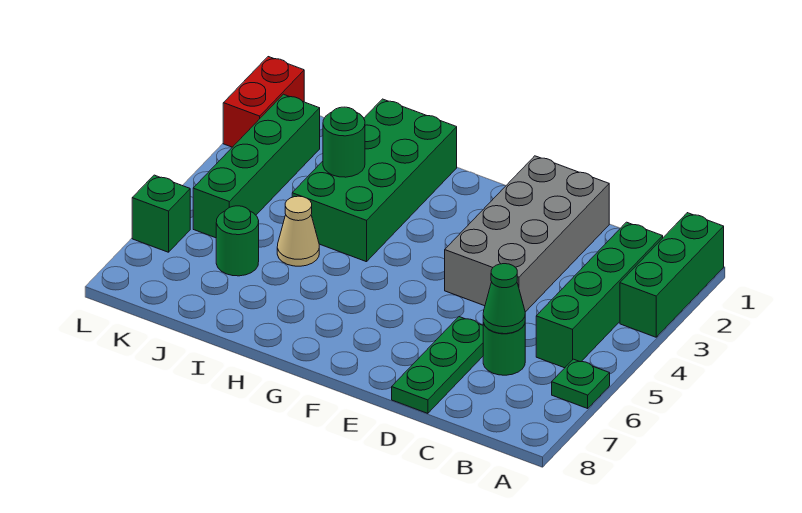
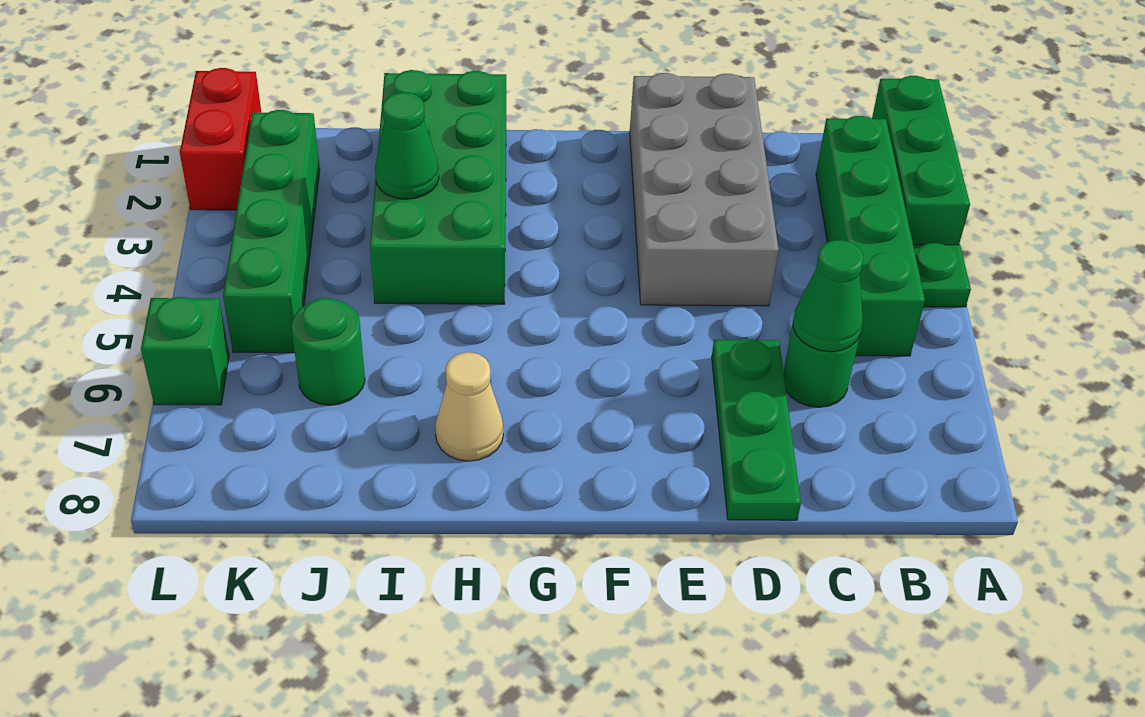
green 1x1 plate [552,359,610,408] -> green 1x1 plate moved to [913,243,971,307]
green 1x1 round brick [323,107,365,177] -> green 1x1 cone [375,92,439,199]
tan 1x1 cone [277,196,319,266] -> tan 1x1 cone moved to [435,352,503,461]

